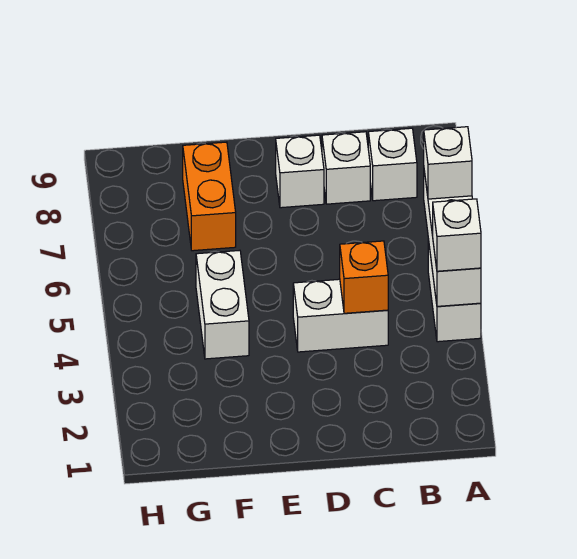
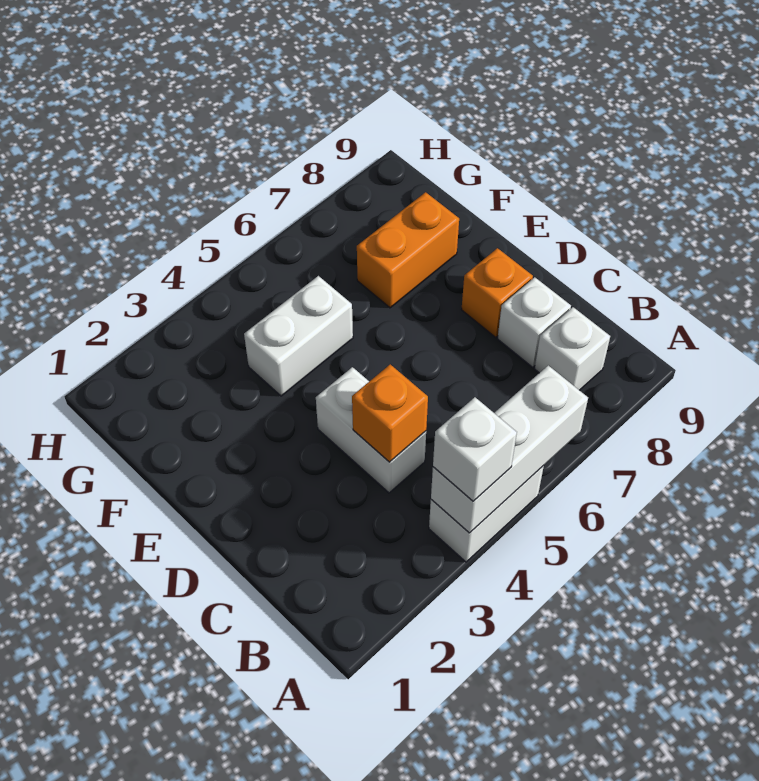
white 1x1 brick [424,127,472,199] -> none
white 1x1 brick [276,135,324,208] -> orange 1x1 brick [461,248,533,337]

